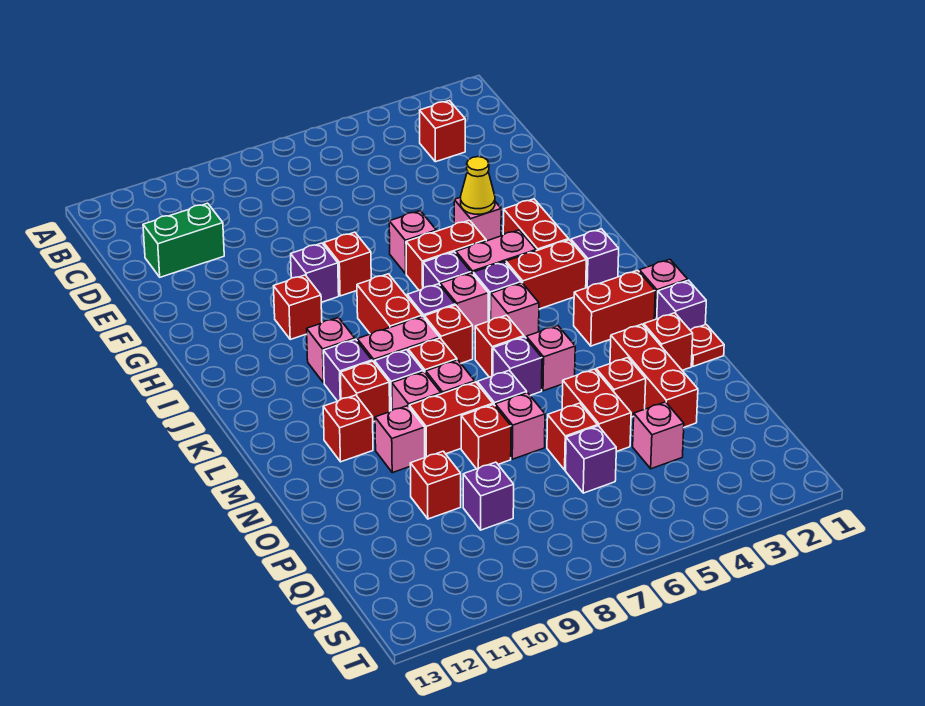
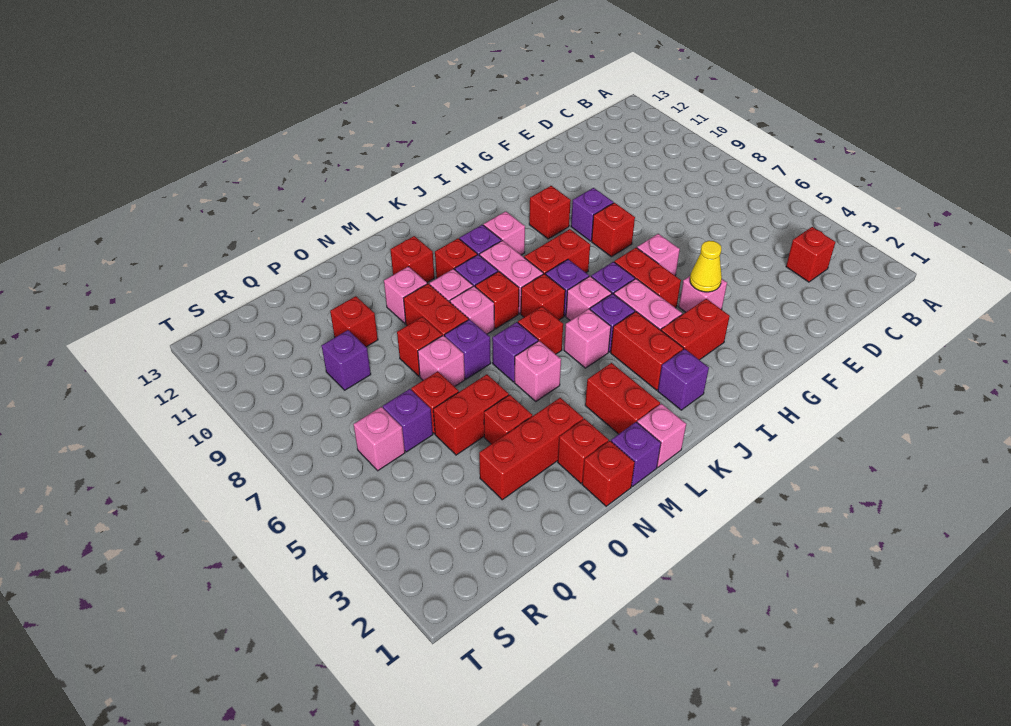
green 1x2 brick [143,203,224,277] -> none
red 1x1 plate [690,324,724,366] -> red 1x1 brick [582,441,635,506]
pink 1x1 brick [633,402,684,469] -> pink 1x1 brick moved to [354,407,405,471]

